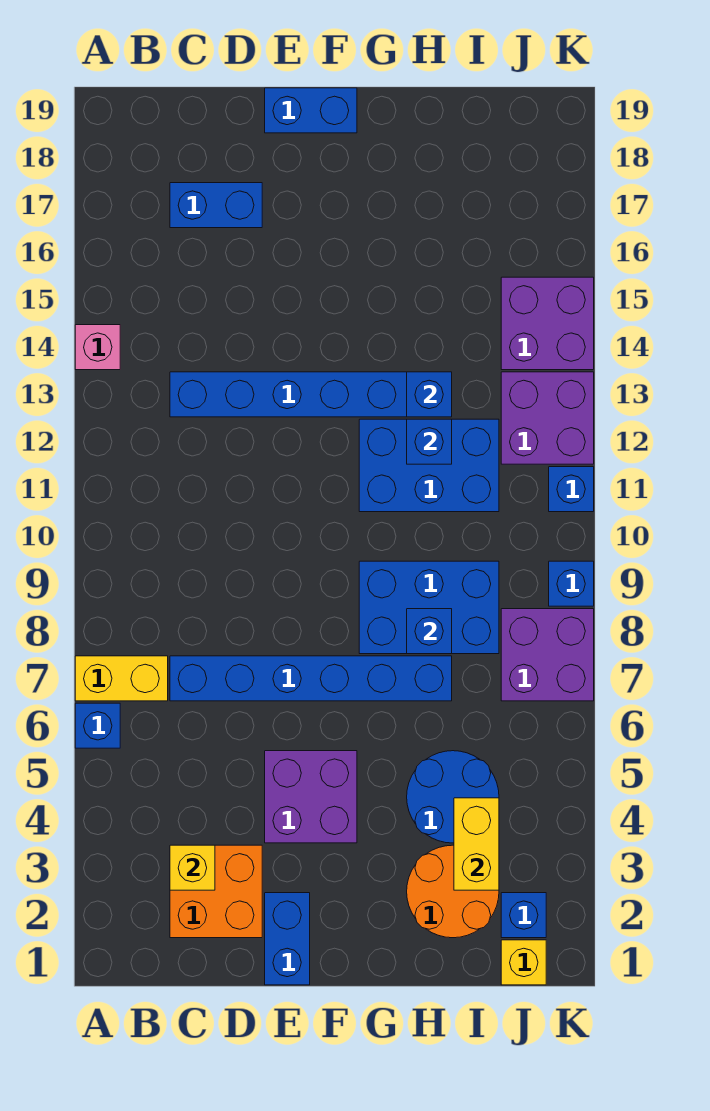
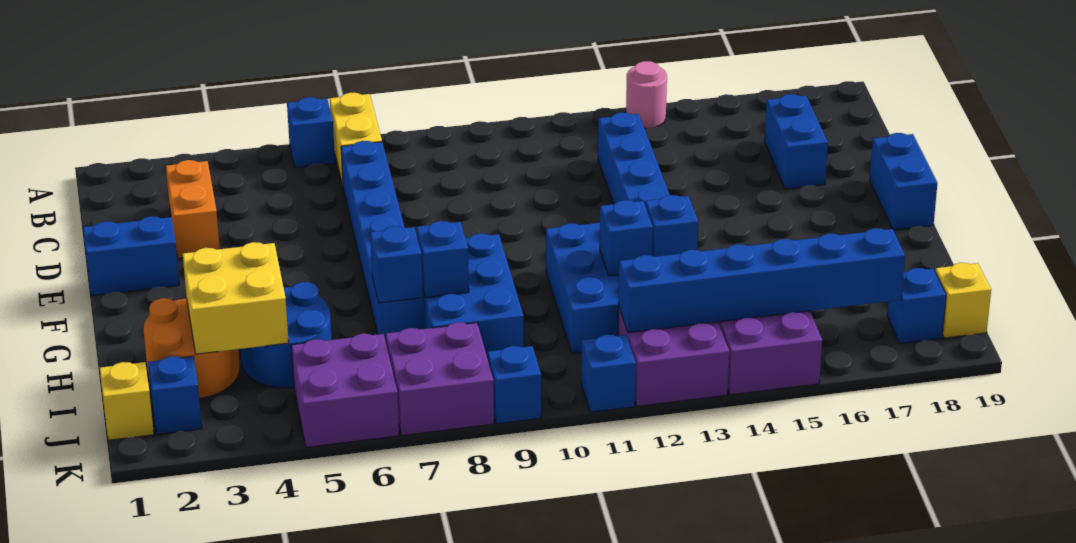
pink 1x1 brick [75,325,120,370] -> pink 1x1 round brick [626,61,667,128]
orange 2x2 brick [170,845,262,938] -> orange 1x2 brick [166,160,220,258]
yellow 1x1 brick [170,845,215,890] -> yellow 1x1 brick moved to [935,263,991,338]
purple 2x2 brick [265,751,357,843] -> purple 2x2 brick moved to [291,334,399,447]
none -> blue 1x1 brick [370,226,423,303]
yellow 1x2 brick [454,798,499,890] -> yellow 2x2 brick [183,242,289,354]
none -> blue 1x6 brick [619,228,905,333]
none -> blue 1x1 brick [887,268,946,343]

